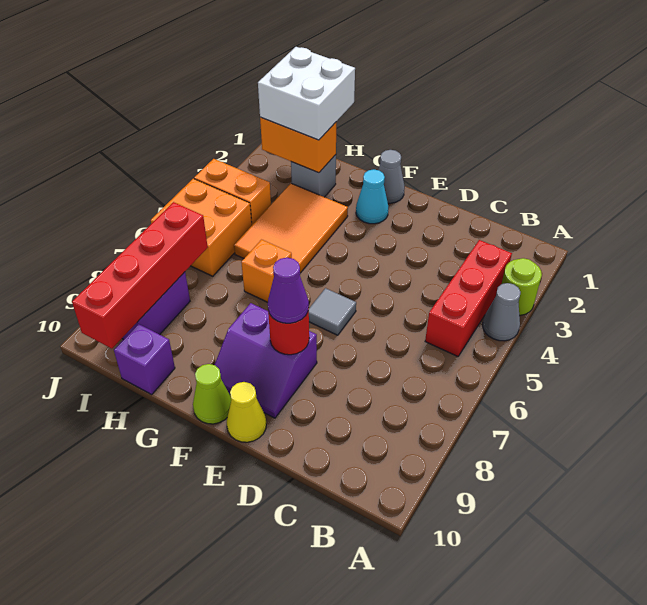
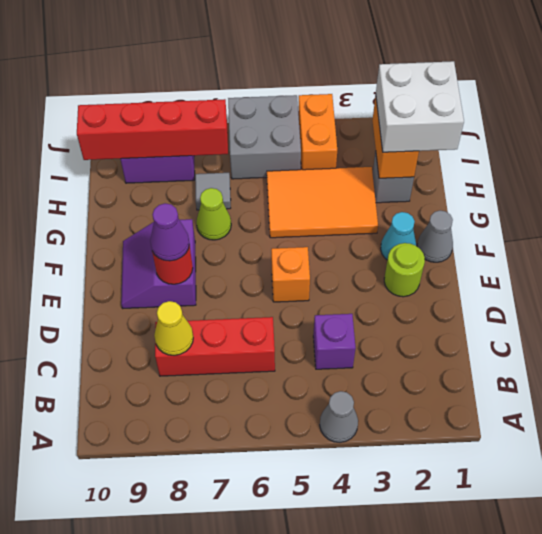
lime 1x1 round brick [502,258,542,315] -> lime 1x1 round brick moved to [384,243,425,297]
red 1x3 brick [425,240,512,356] -> red 1x3 brick moved to [155,317,275,376]
grey 1x1 tile [309,288,356,335] -> grey 1x1 tile moved to [195,173,231,210]
yellow 1x1 cone [226,382,266,442] -> yellow 1x1 cone moved to [154,301,193,356]
lime 1x1 cone [193,364,231,424] -> lime 1x1 cone moved to [196,188,231,240]
orange 1x1 brick [241,240,292,302] -> orange 1x1 brick moved to [271,247,310,302]
purple 1x1 brick [114,324,175,394] -> purple 1x1 brick moved to [313,314,356,369]
orange 2x2 brick [151,179,252,276] -> grey 2x2 brick [228,95,301,179]

